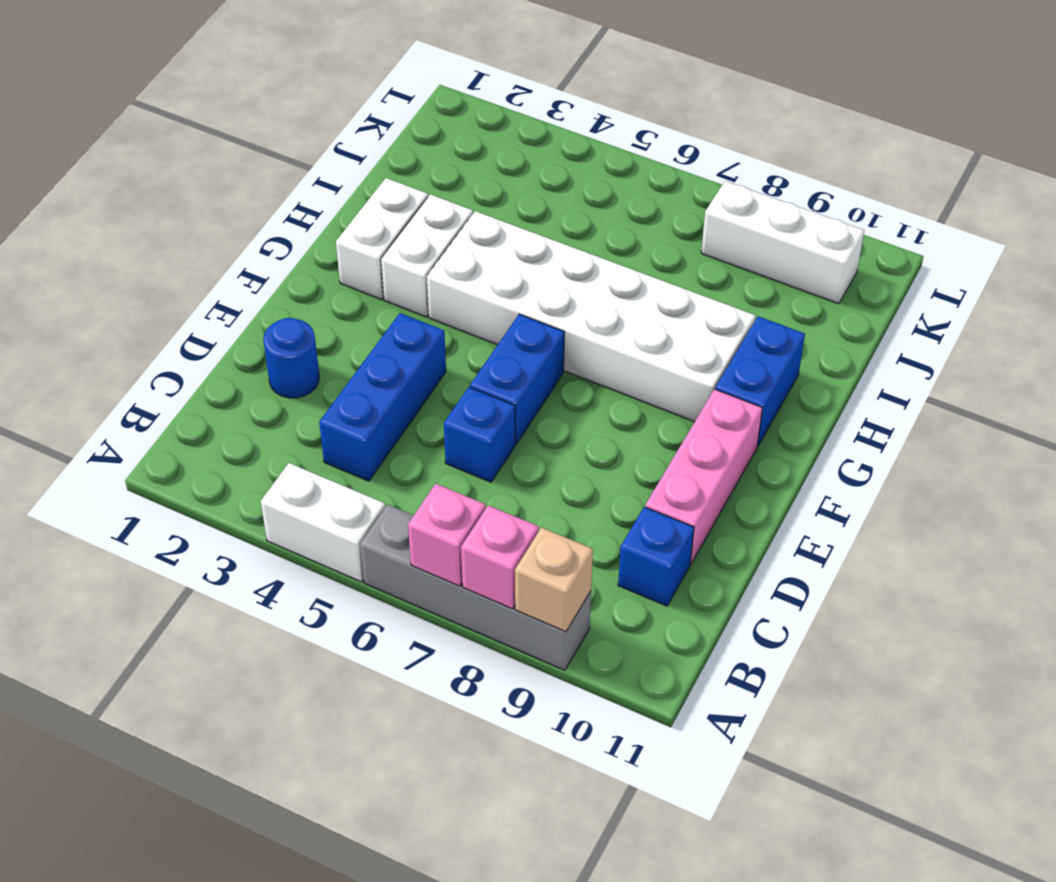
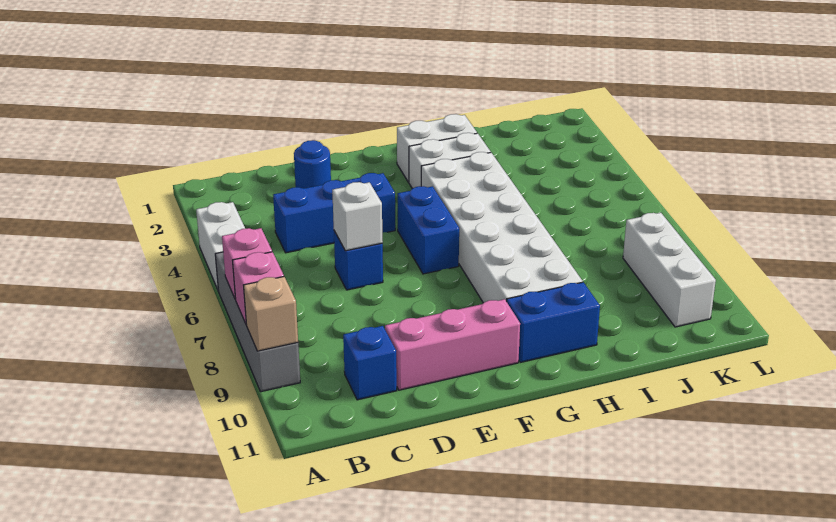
none -> white 1x1 brick [332,182,383,251]
blue 1x2 brick [470,314,565,444] -> blue 1x2 brick turned to [397,186,459,274]

